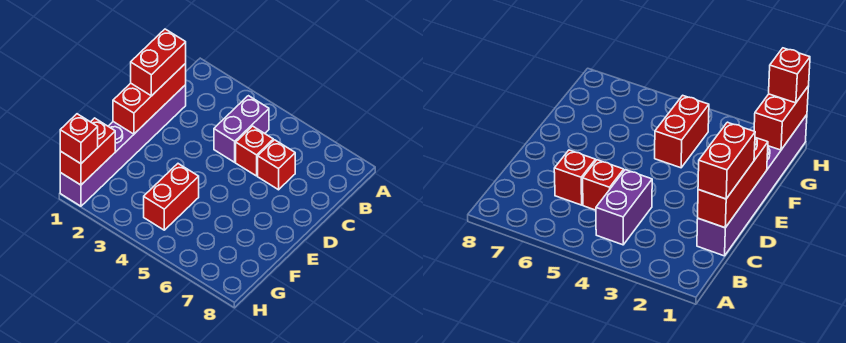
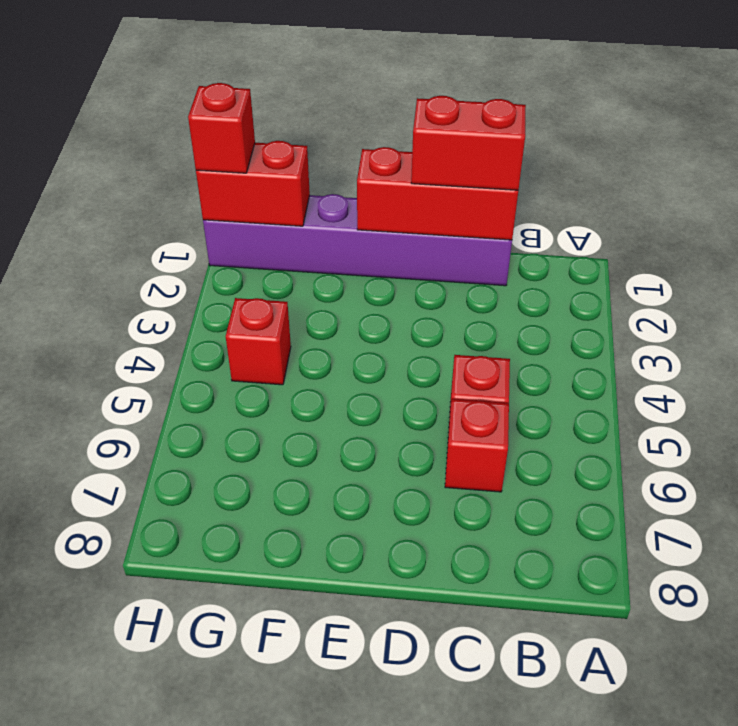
purple 1x2 brick [214,96,269,162] -> none
red 1x2 brick [144,164,199,230] -> red 1x1 brick [226,298,291,385]

